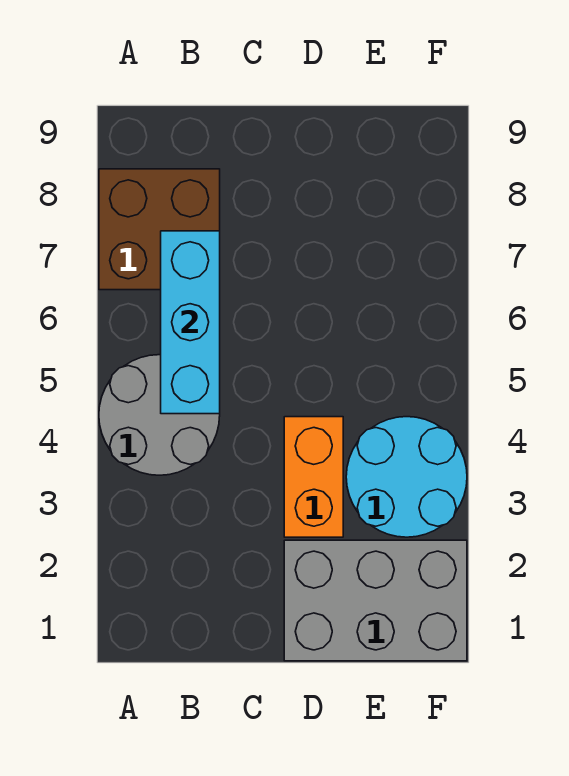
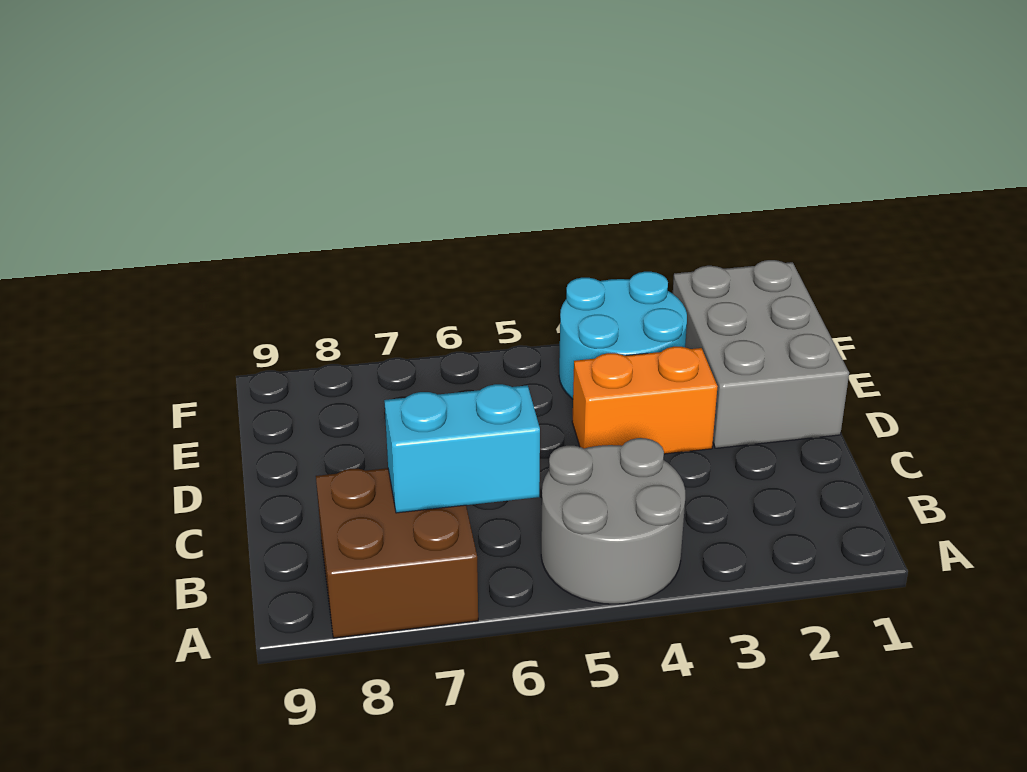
cyan 1x3 brick [161,231,220,414] -> cyan 1x2 brick [384,384,540,513]

